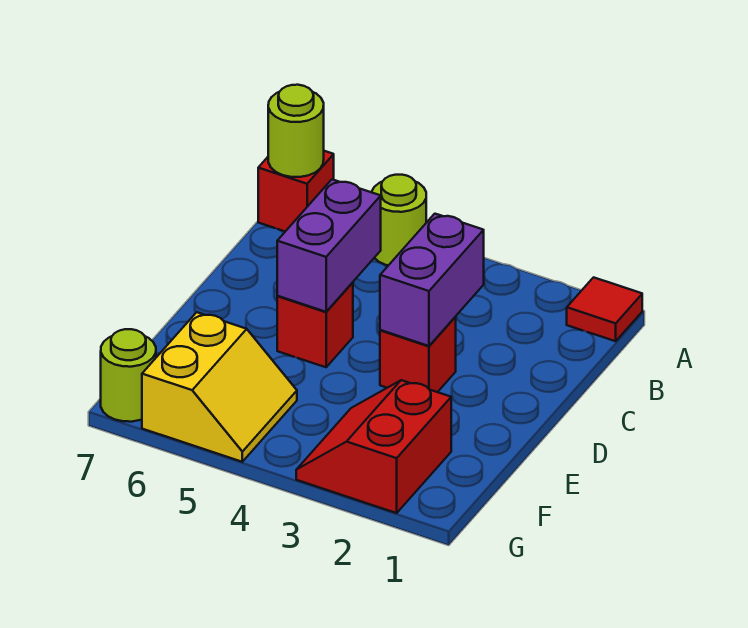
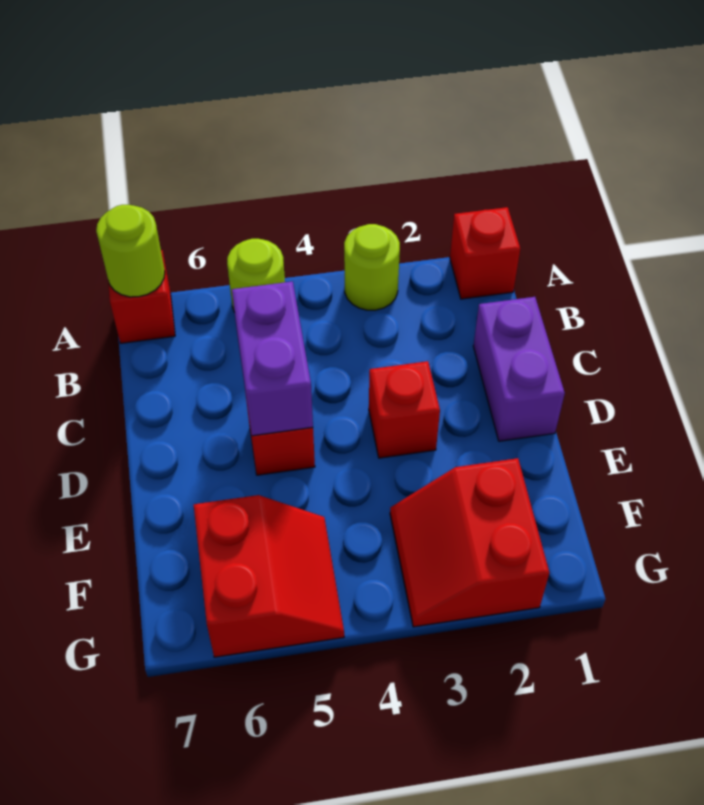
red 1x1 tile [567,277,642,341] -> red 1x1 brick [450,207,520,299]
purple 1x2 brick [380,214,484,346] -> purple 1x2 brick moved to [473,297,565,441]
yellow 2x2 slope [142,312,297,462] -> red 2x2 slope [194,495,344,657]
lime 1x1 round brick [101,329,156,422] -> lime 1x1 round brick moved to [344,224,400,310]

